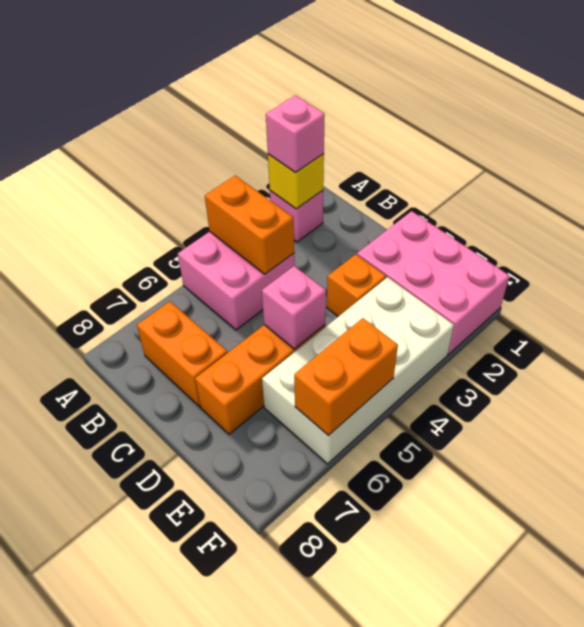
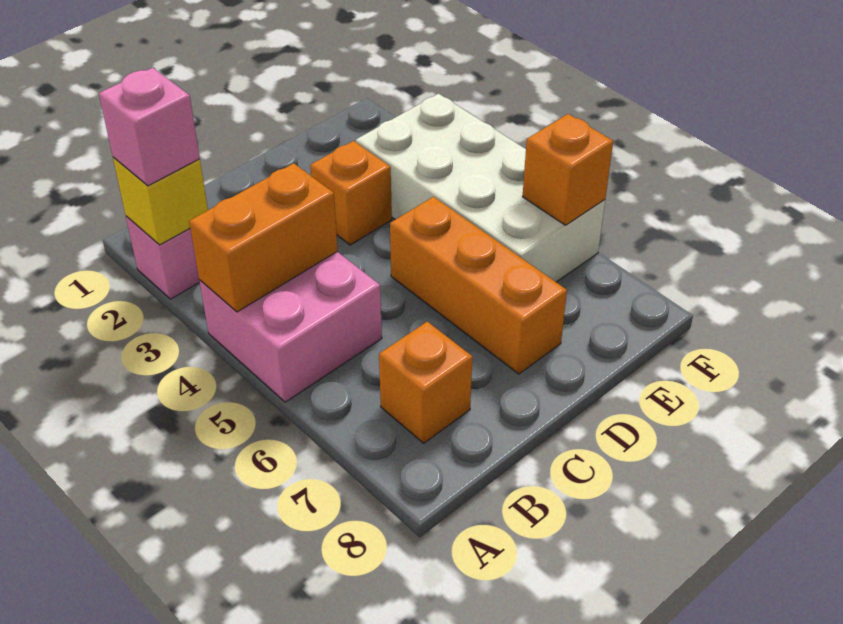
orange 1x2 brick [137,301,227,406] -> orange 1x1 brick [379,322,472,443]
pink 2x3 brick [357,211,509,354] -> none
pink 1x1 brick [262,266,326,349] -> none
orange 1x2 brick [294,318,398,436] -> orange 1x1 brick [522,114,613,225]

